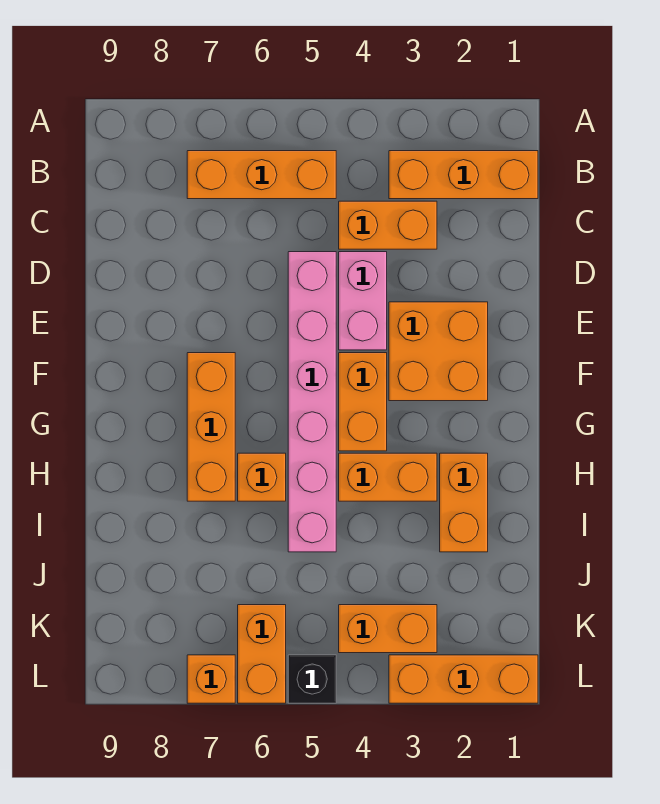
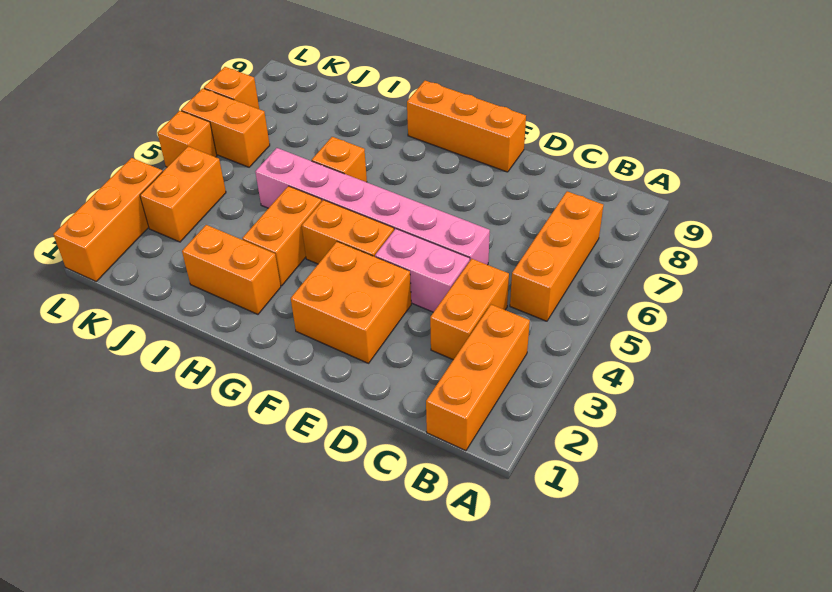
orange 1x3 brick [187,353,235,501] -> orange 1x3 brick moved to [407,81,526,172]
black 1x1 brick [288,655,336,703] -> orange 1x1 brick [158,111,217,167]

